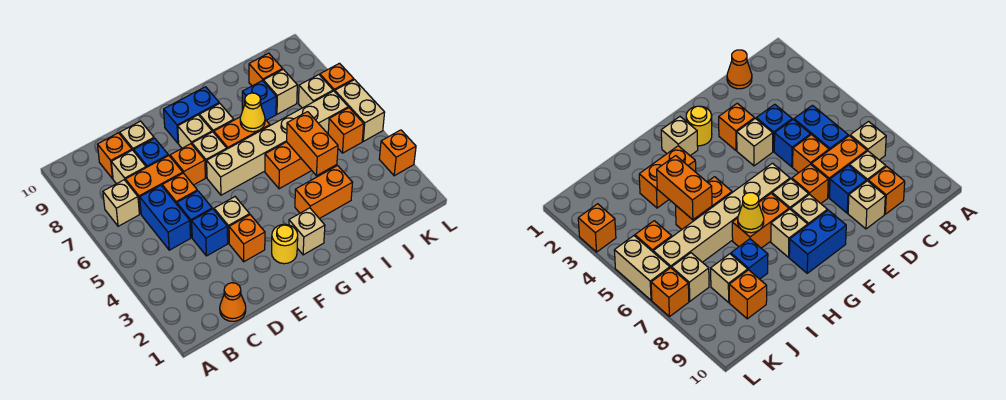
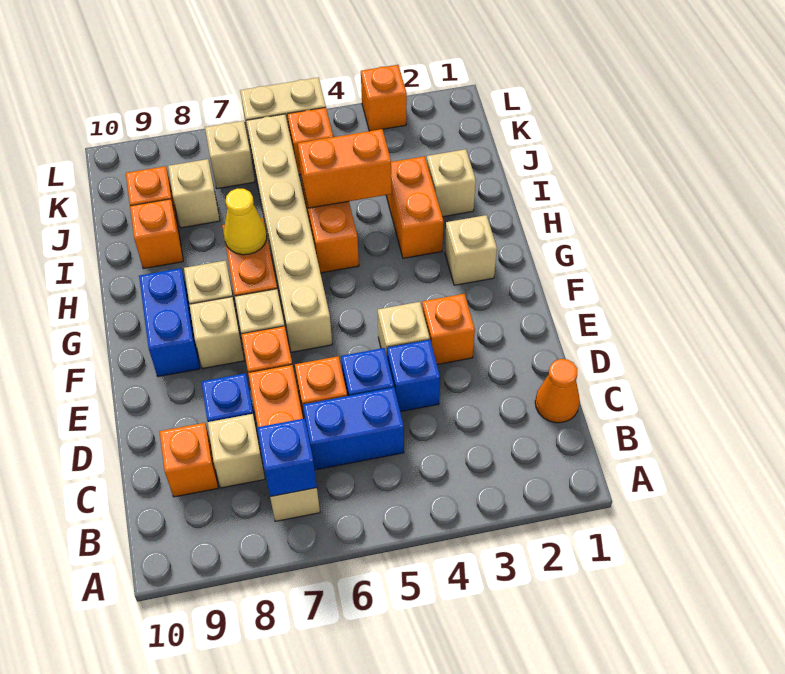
tan 1x1 brick [120,121,154,151] -> tan 1x1 brick moved to [427,149,476,217]
yellow 1x1 round brick [272,224,298,264] -> none
blue 1x1 brick [242,81,276,120] -> blue 1x1 brick moved to [257,418,317,497]
orange 1x1 brick [320,63,354,91] -> orange 1x1 brick moved to [130,199,183,269]

